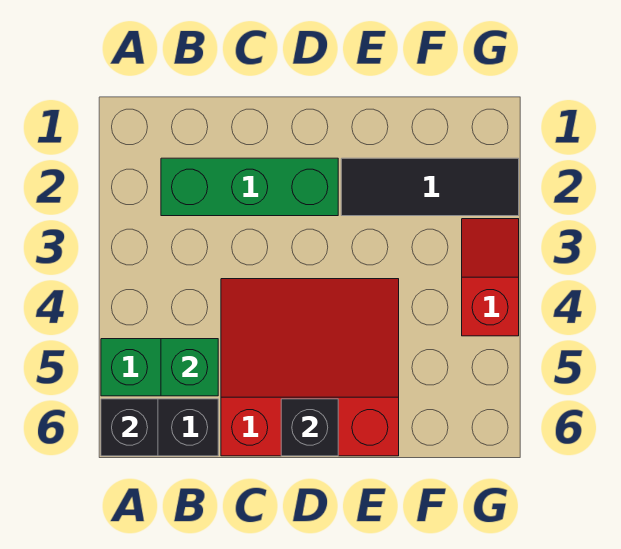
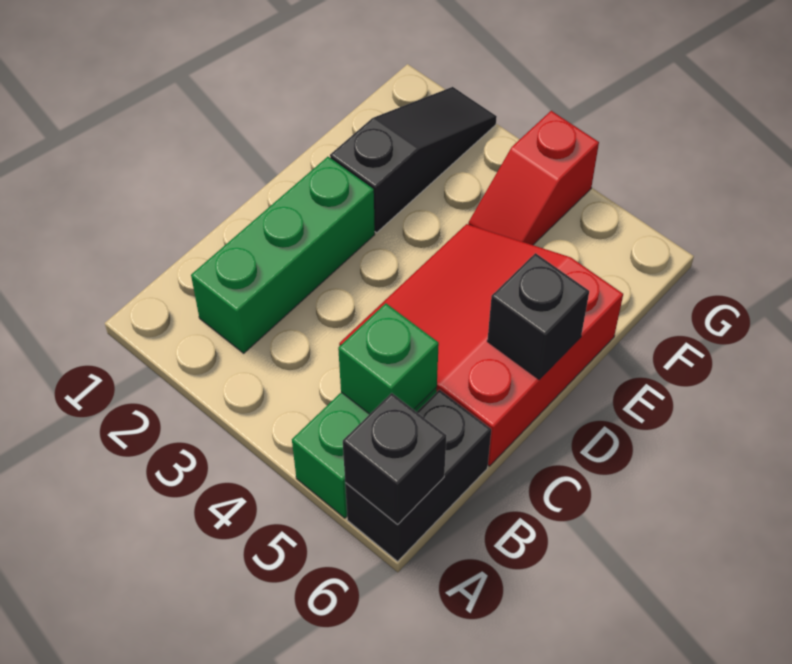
black 1x3 tile [341,158,519,216] -> black 1x3 slope [330,87,497,233]
red 1x2 slope [462,219,519,336] -> red 1x2 slope turned to [468,111,599,245]

